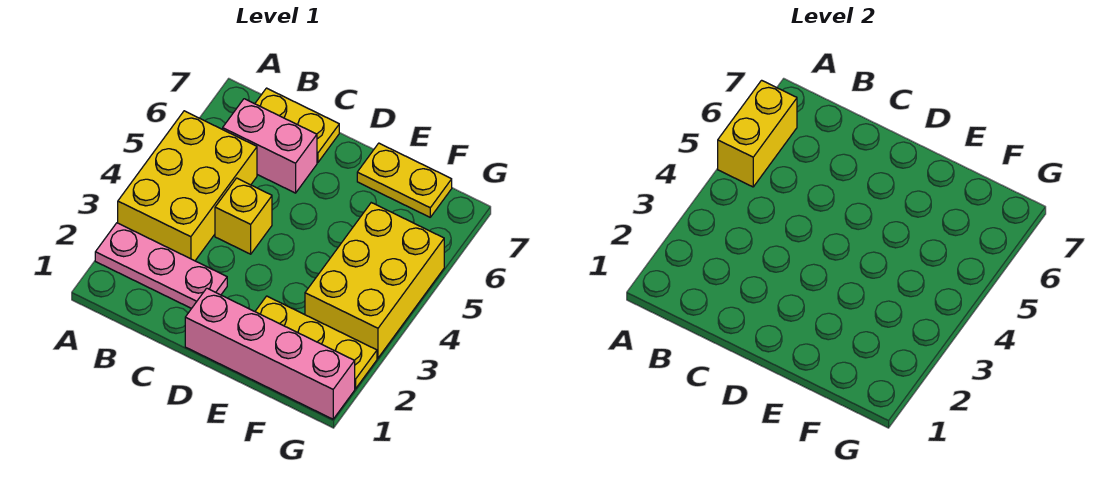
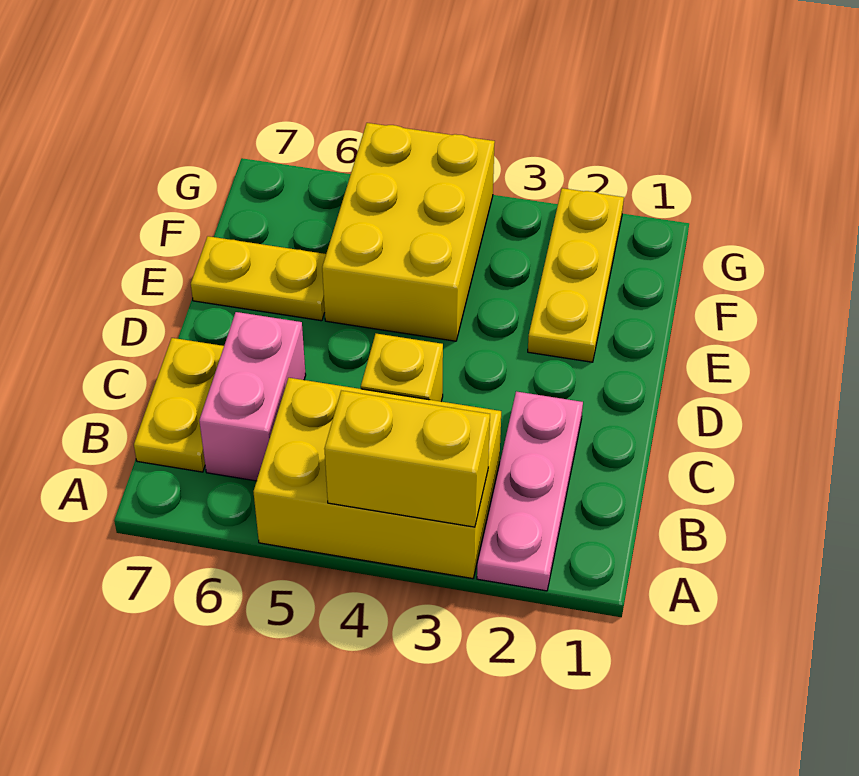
yellow 1x2 brick [718,80,797,187] -> yellow 1x2 brick moved to [324,391,490,527]
pink 1x4 brick [185,288,355,419] -> none
yellow 1x2 plate [357,143,452,217] -> yellow 1x2 plate turned to [191,236,326,321]
yellow 2x3 brick [305,203,444,358] -> yellow 2x3 brick turned to [322,123,495,341]

